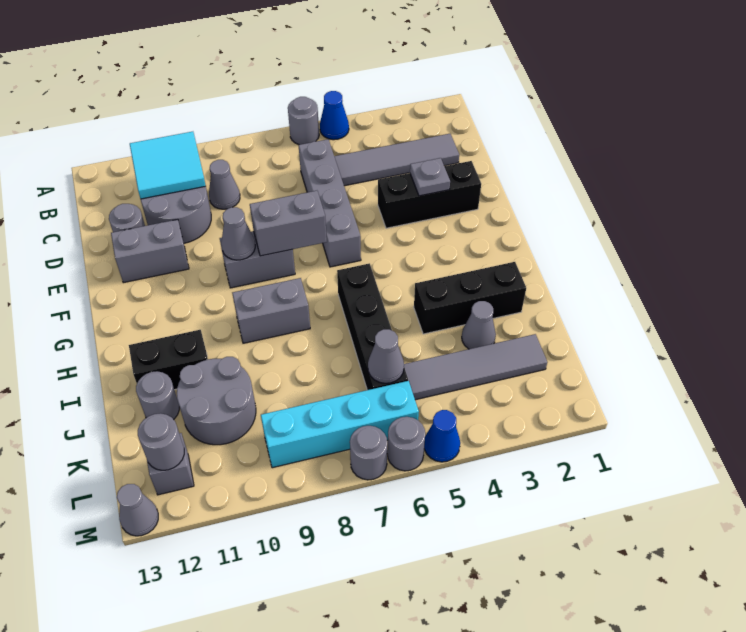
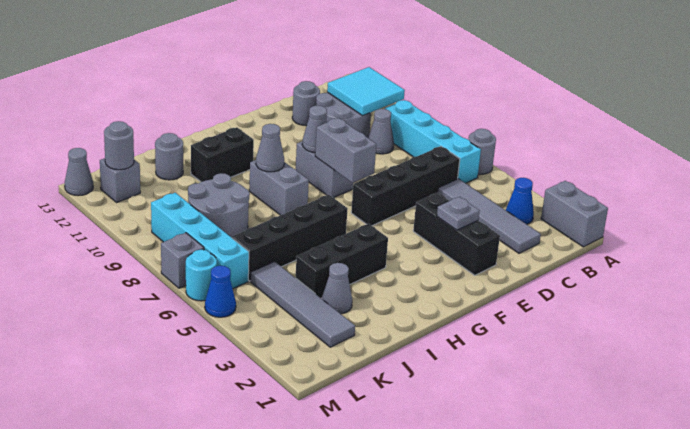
blue 1x1 cone [320,91,349,140] -> blue 1x1 cone moved to [506,178,534,224]
none -> cyan 1x4 brick [385,100,481,183]
grey 1x4 brick [299,139,361,267] -> black 1x4 brick [351,146,460,226]
grey 1x2 brick [111,219,189,283] -> grey 1x2 brick moved to [541,181,608,247]
black 1x3 brick [414,262,526,334] -> black 1x3 brick turned to [296,224,388,298]
black 1x2 brick [129,330,208,390] -> black 1x2 brick turned to [191,127,254,182]
grey 2x2 round brick [177,357,256,445] -> grey 2x2 round brick moved to [188,173,250,238]
grey 1x1 cone [368,329,404,383] -> grey 1x1 cone moved to [256,124,284,172]
grey 1x1 round brick [387,417,425,471] -> cyan 1x1 round brick [186,250,217,301]
grey 1x1 round brick [350,426,387,480] -> grey 1x1 brick [161,233,204,288]

